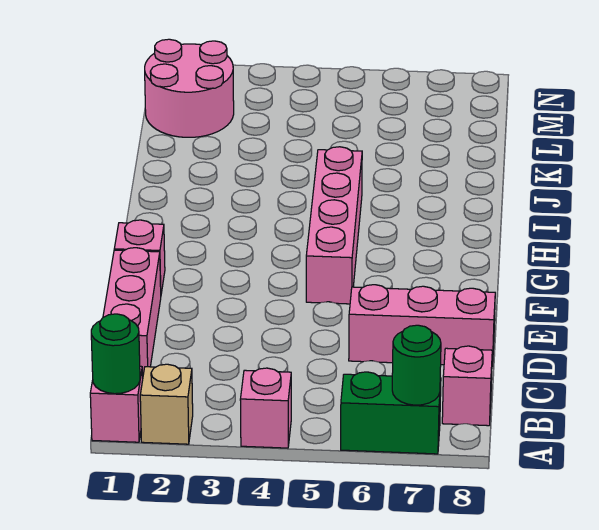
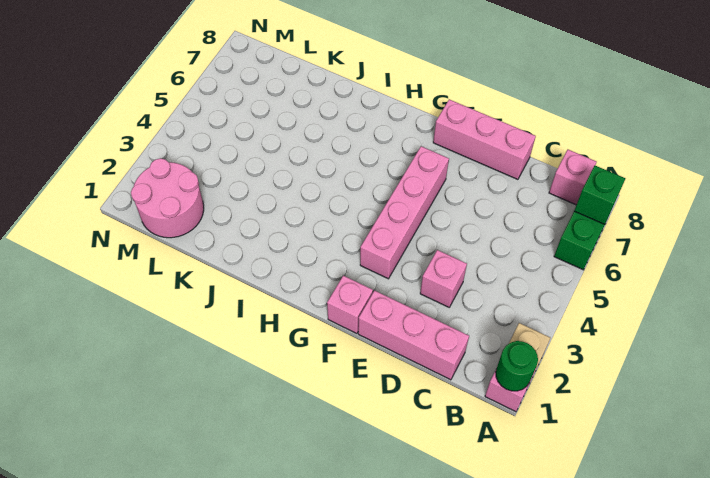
pink 1x1 brick [240,368,291,448] -> pink 1x1 brick moved to [420,250,467,307]
green 1x1 round brick [392,325,441,405] -> green 1x1 brick [574,166,625,224]
pink 1x3 brick [349,285,495,366] -> pink 1x3 brick turned to [433,99,536,179]
pink 1x4 brick [306,147,362,304] -> pink 1x4 brick turned to [360,146,449,279]

